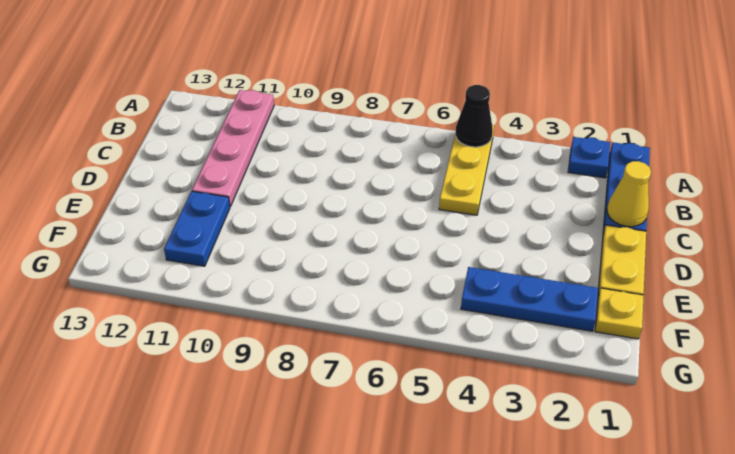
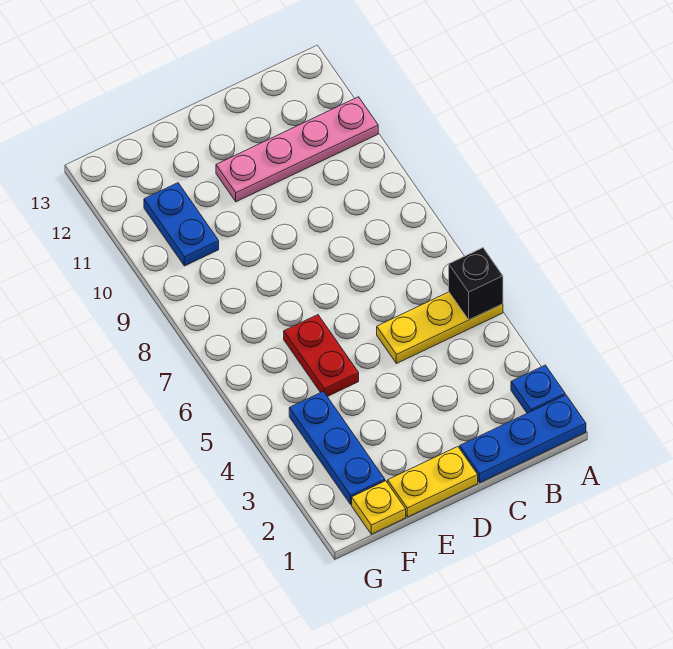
black 1x1 cone [456,85,493,147] -> black 1x1 brick [449,248,503,320]
yellow 1x1 cone [607,161,651,227] -> none
none -> red 1x2 plate [284,315,359,397]
blue 1x2 plate [164,191,230,266] -> blue 1x2 plate turned to [144,183,219,266]

